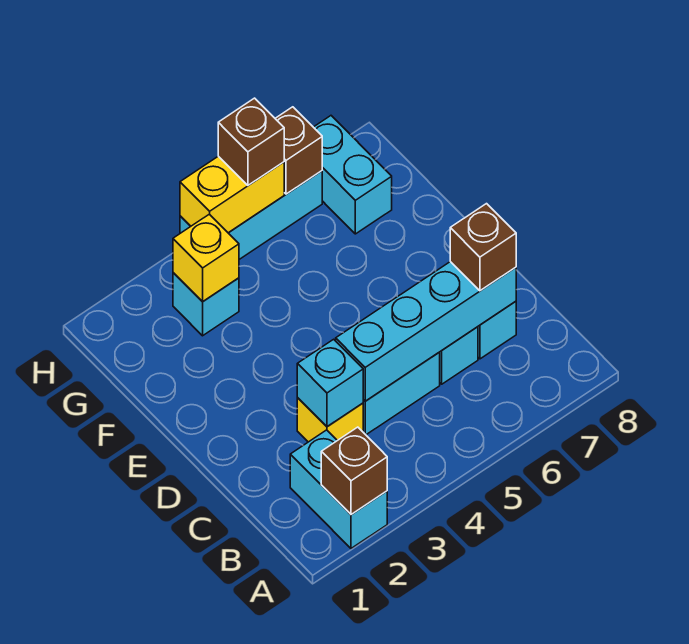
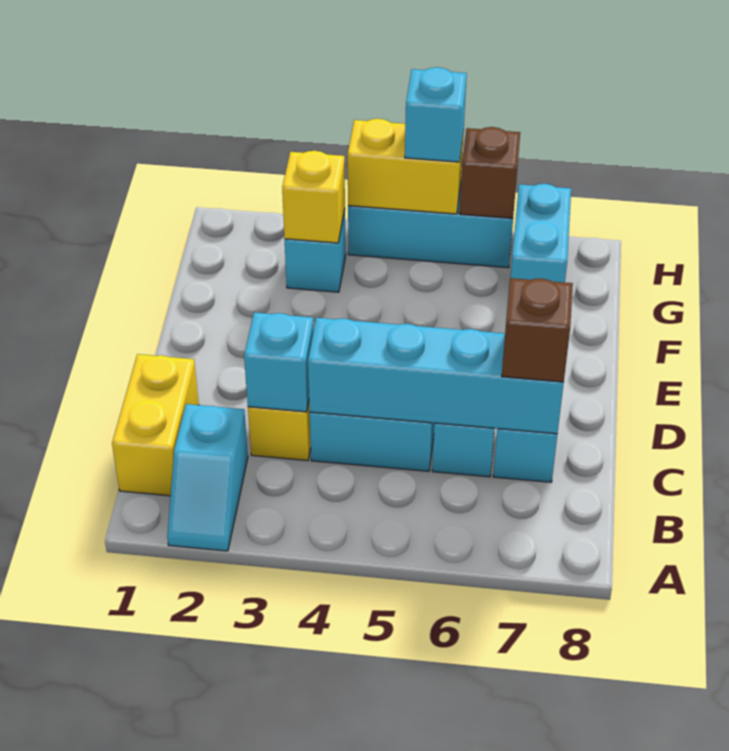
cyan 1x2 brick [290,430,387,548] -> cyan 1x2 slope [167,404,248,551]
brown 1x1 brick [321,427,387,515] -> none
none -> yellow 1x2 brick [112,354,199,496]
brown 1x1 brick [218,98,284,185] -> cyan 1x1 brick [405,67,467,162]

